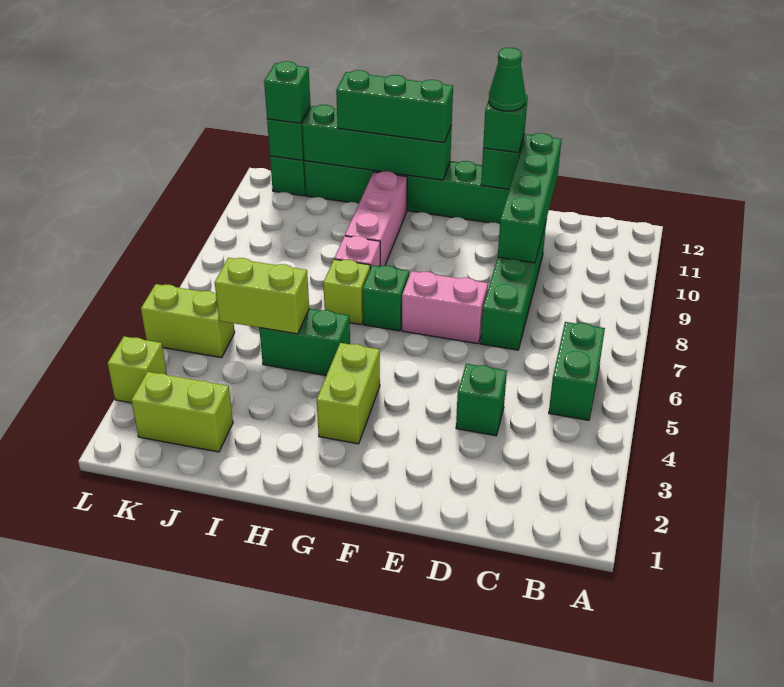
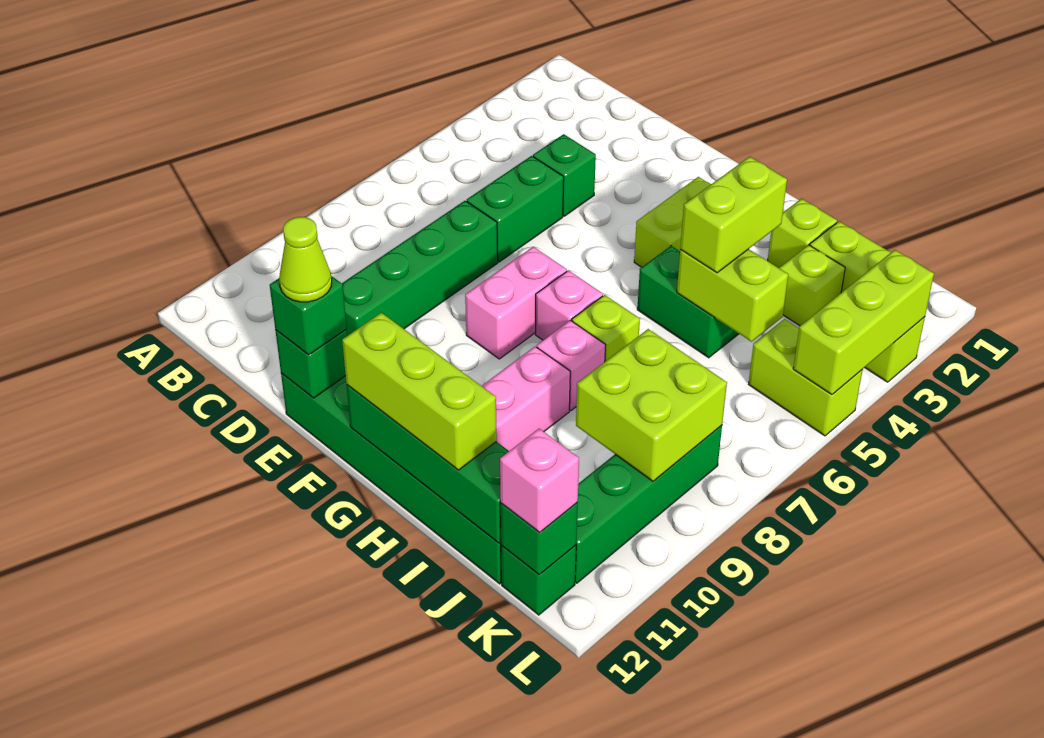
green 1x2 brick [549,322,605,420] -> green 1x2 brick moved to [467,156,564,262]
green 1x4 brick [498,133,561,263] -> green 1x4 brick moved to [575,425,722,583]
pink 1x2 brick [402,271,488,344] -> pink 1x2 brick turned to [465,247,567,359]
green 1x1 cone [489,48,525,111] -> lime 1x1 cone [279,217,332,302]
green 1x1 brick [363,265,409,331] -> pink 1x1 brick [535,271,603,340]
green 1x3 brick [336,70,453,143] -> lime 1x3 brick [342,313,497,470]
none -> lime 1x1 brick [768,199,837,268]
none -> lime 1x2 brick [680,157,787,273]
none -> lime 1x1 brick [779,245,845,326]
none -> lime 2x2 brick [576,329,727,481]
green 1x1 brick [264,61,310,123] -> pink 1x1 brick [500,429,579,533]
none -> lime 1x3 brick [793,250,934,395]

